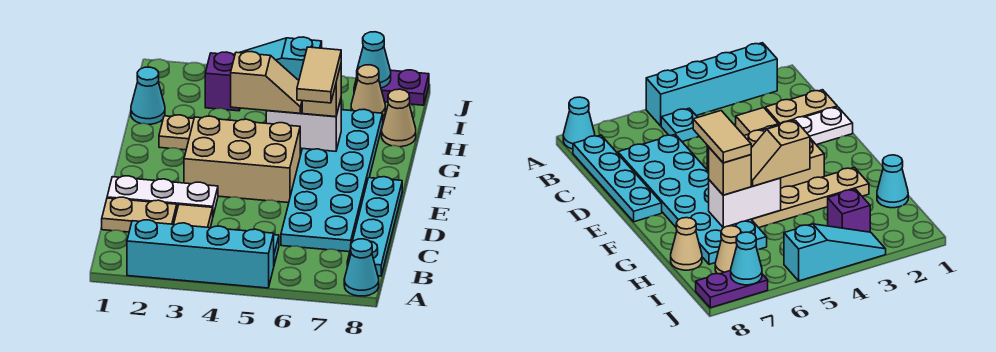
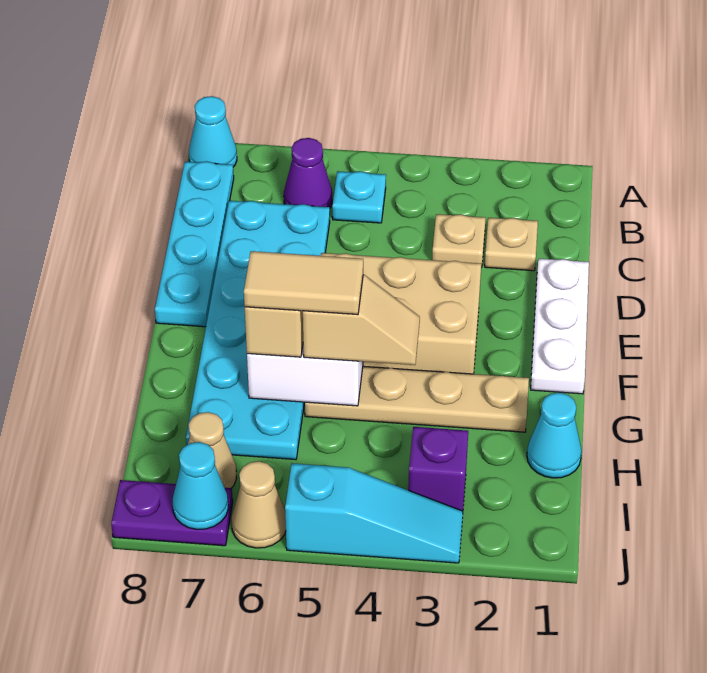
cyan 1x4 brick [127,220,274,288] -> none
none -> purple 1x1 cone [284,138,332,208]
tan 1x2 plate [102,197,177,232] -> tan 1x1 plate [485,218,538,271]
tan 1x1 tile [174,205,213,228] -> tan 1x1 plate [432,214,486,267]
white 1x3 plate [107,176,218,215] -> white 1x3 plate turned to [531,259,589,394]
tan 1x2 tile [297,47,341,103] -> tan 1x2 tile turned to [244,251,363,315]
tan 1x2 slope [231,52,302,113] -> tan 1x2 slope turned to [303,275,420,365]
tan 1x1 cone [382,89,416,147] -> tan 1x1 cone moved to [232,461,286,548]

